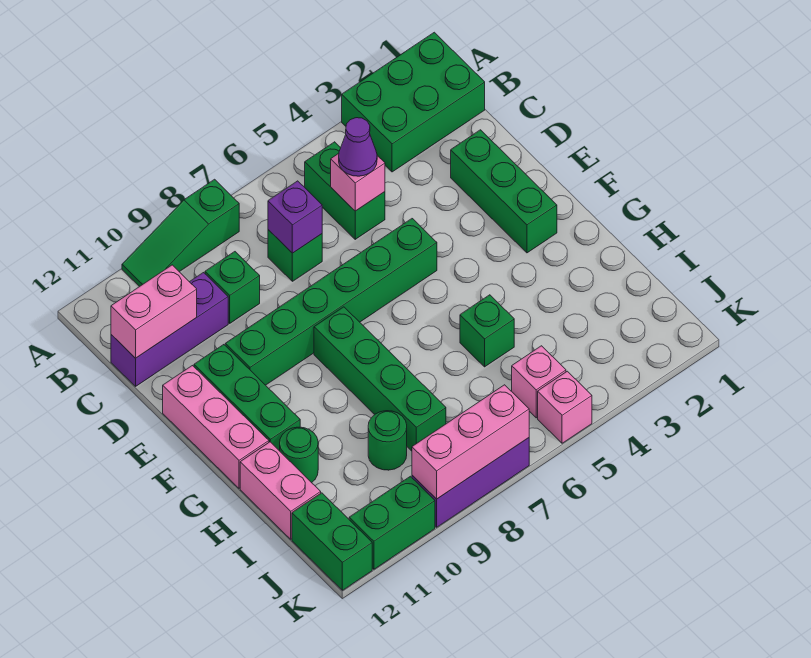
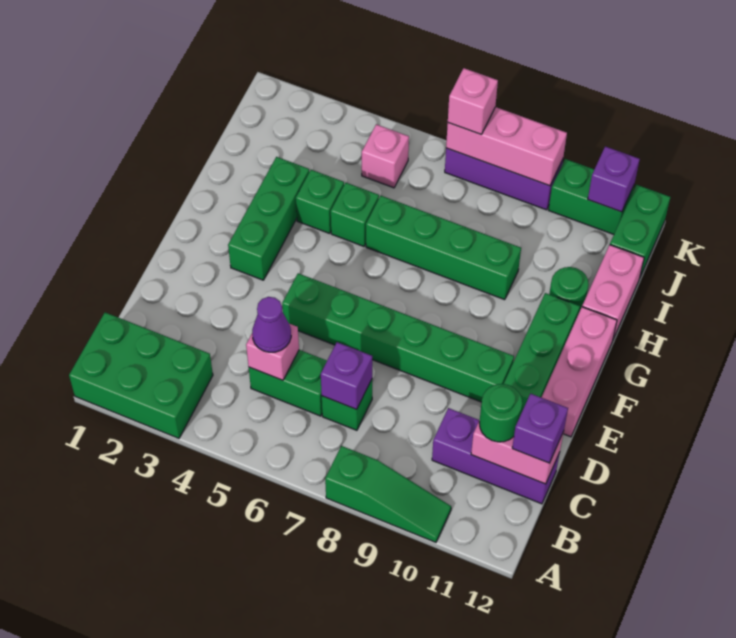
green 1x2 brick [305,142,385,239] -> green 1x2 brick turned to [249,350,327,416]
green 1x1 brick [205,252,260,323] -> green 1x1 brick moved to [296,170,344,233]
none -> purple 1x1 brick [512,394,568,463]
green 1x3 brick [451,130,557,253] -> green 1x3 brick moved to [228,157,309,280]
green 1x4 brick [314,307,446,451] -> green 1x4 brick turned to [366,195,521,300]
green 1x1 round brick [368,411,407,470] -> green 1x1 round brick moved to [479,384,522,442]
pink 1x1 brick [538,371,592,443] -> pink 1x1 brick moved to [448,68,498,135]
none -> purple 1x1 brick [588,146,640,212]

